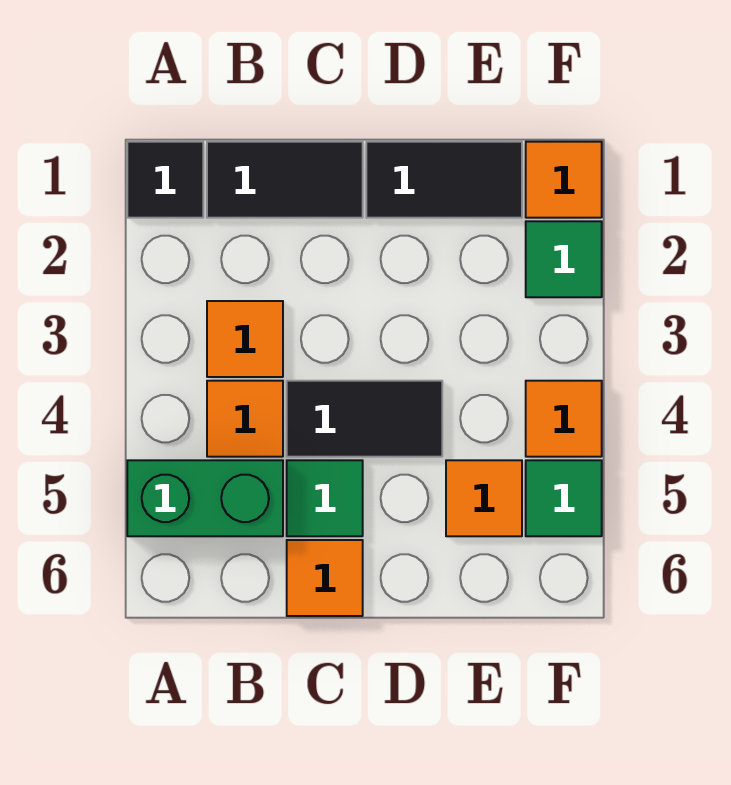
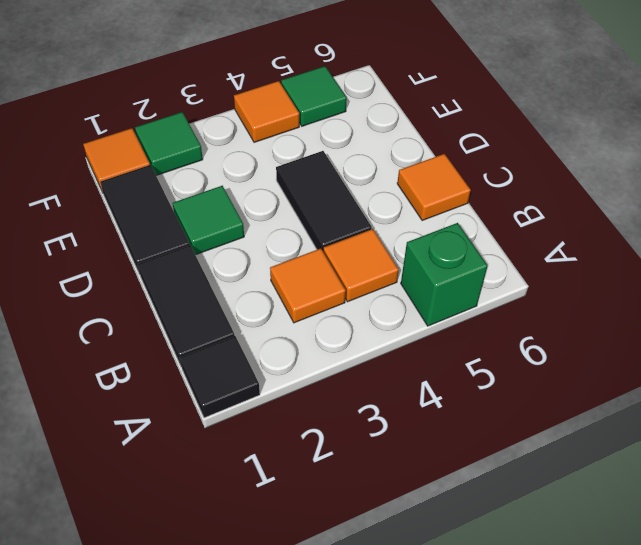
green 1x2 brick [127,460,283,536] -> green 1x1 brick [401,223,487,326]
green 1x1 tile [287,460,363,536] -> green 1x1 tile moved to [173,186,244,255]
orange 1x1 tile [446,460,522,536] -> none

